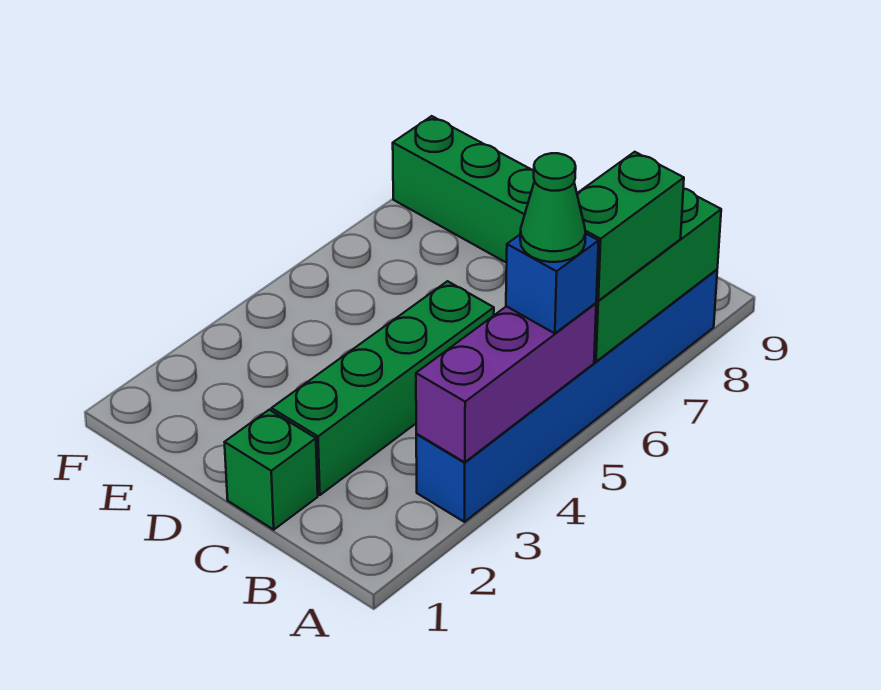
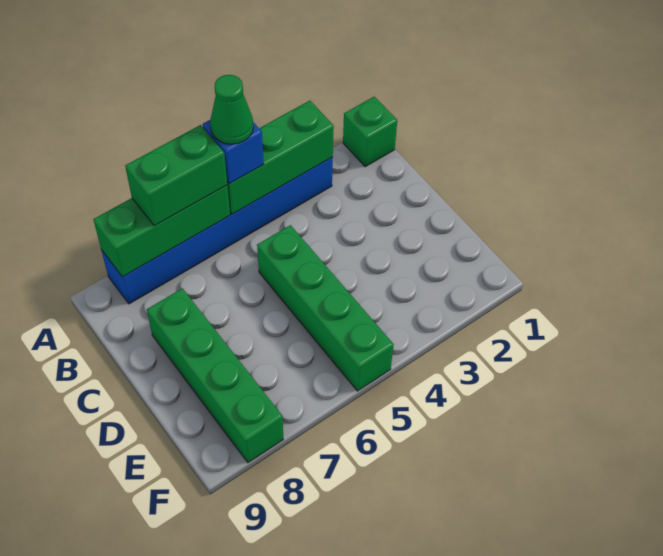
purple 1x3 brick [416,303,596,462] -> green 1x3 brick [227,101,334,214]
green 1x1 brick [225,410,318,530] -> green 1x1 brick moved to [343,97,397,167]
green 1x4 brick [271,281,494,495] -> green 1x4 brick turned to [257,225,394,391]

